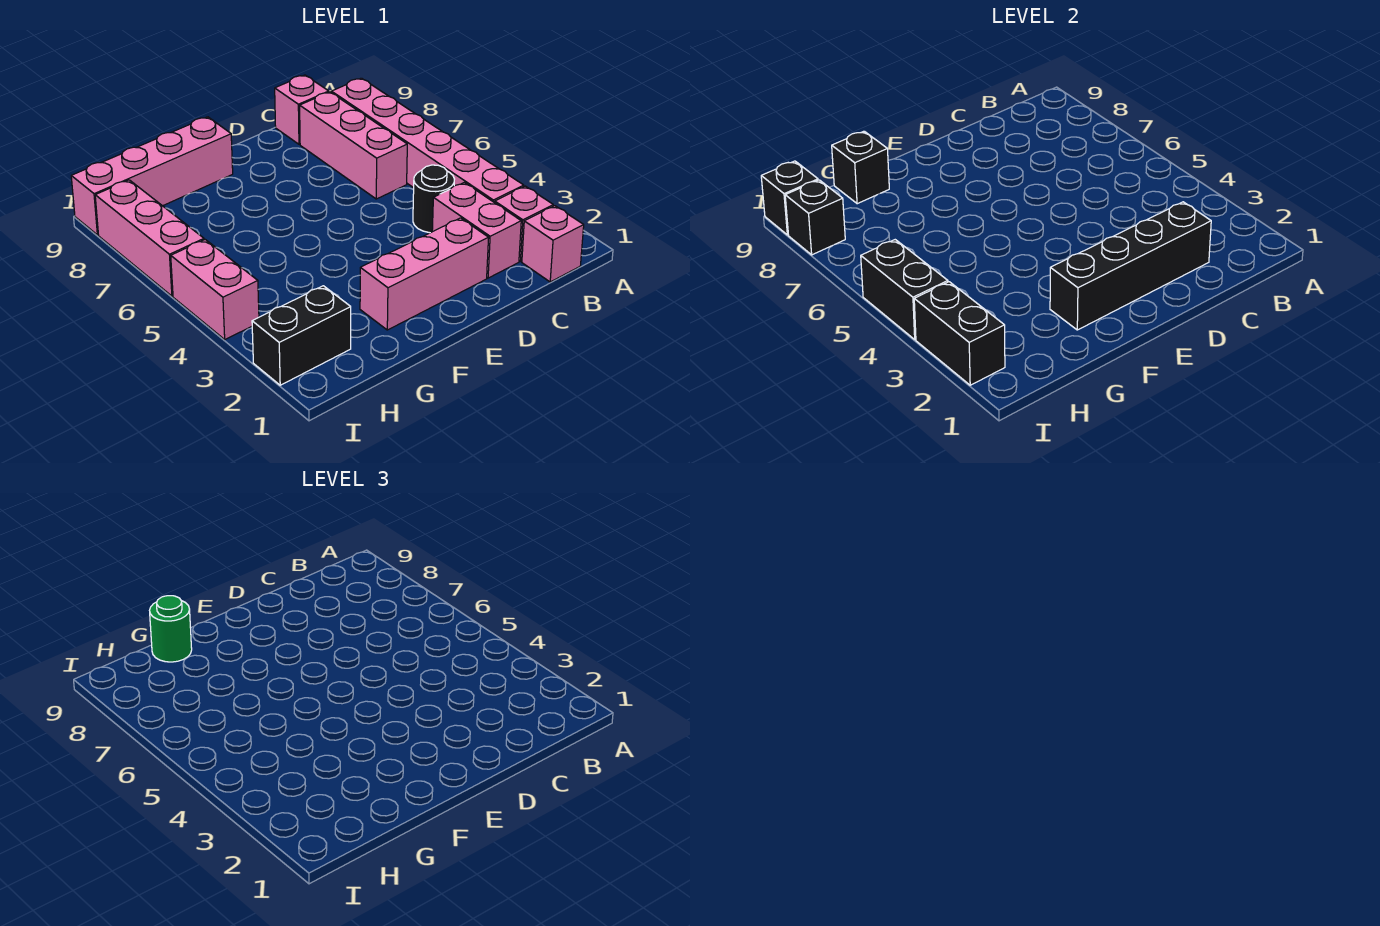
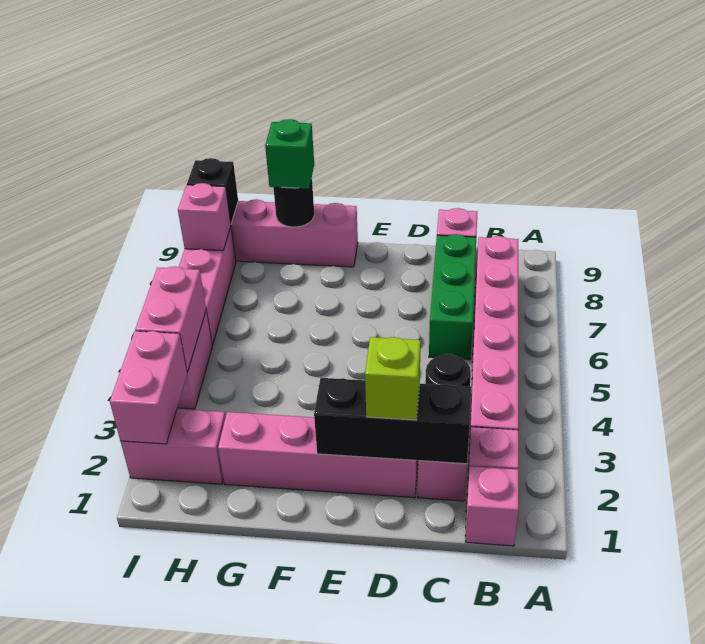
black 1x4 brick [1050,202,1211,330] -> black 1x3 brick [314,378,471,464]
pink 1x3 brick [300,92,407,199] -> green 1x3 brick [429,234,476,360]
pink 1x3 brick [360,218,489,330] -> pink 1x4 brick [218,412,418,498]
none -> lime 1x1 brick [365,337,421,420]
black 1x1 brick [832,131,889,204] -> black 1x1 round brick [273,178,314,227]
green 1x1 round brick [150,596,192,662] -> green 1x1 brick [265,119,314,188]
black 1x2 brick [252,286,351,385] -> pink 1x2 brick [121,409,226,484]
black 1x2 brick [914,282,1005,385] -> pink 1x2 brick [110,331,187,444]
black 1x2 brick [861,240,948,339] -> pink 1x2 brick [135,267,206,372]
black 1x1 brick [785,180,845,255] -> pink 1x1 brick [178,183,231,251]

